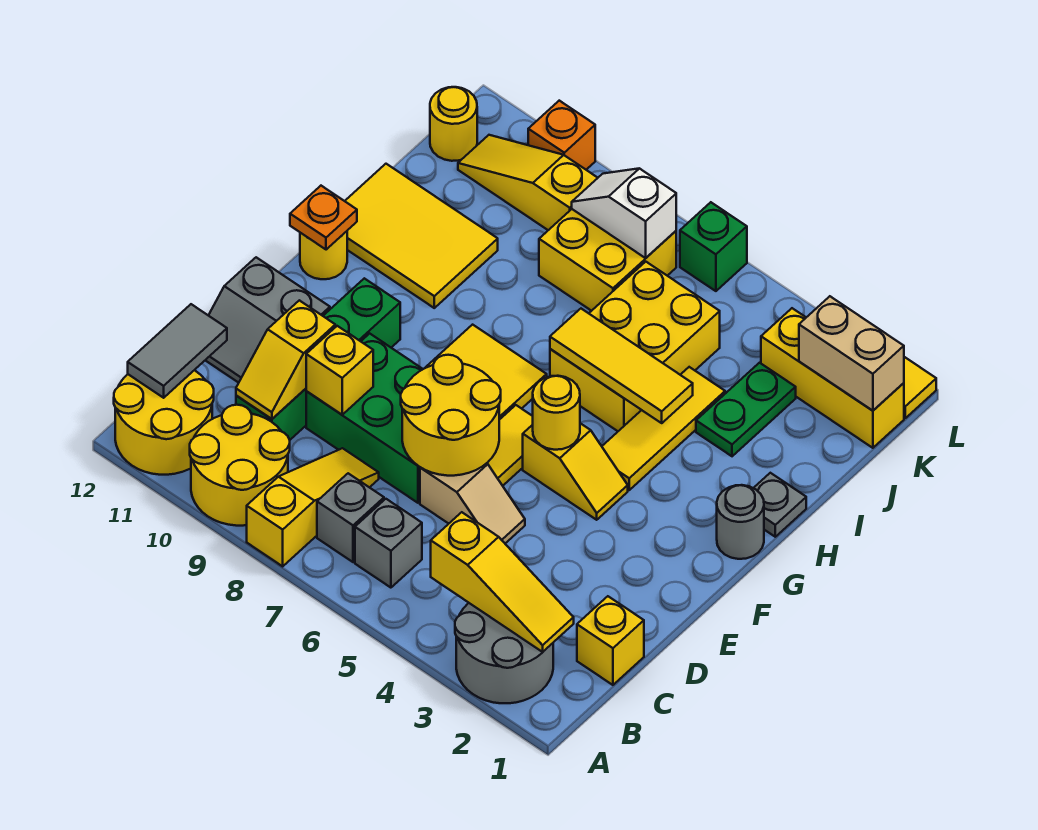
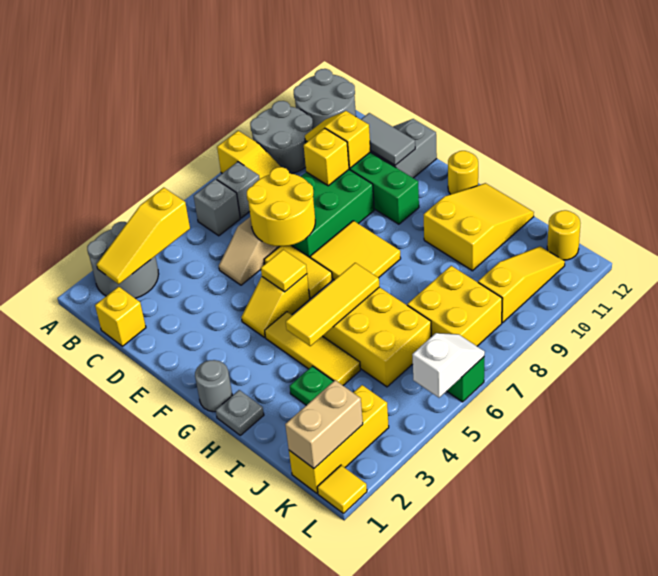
yellow 2x2 round brick [190,405,290,526] -> grey 2x2 round brick [250,101,313,174]
yellow 2x2 round brick [114,370,214,475] -> grey 2x2 round brick [294,69,356,129]
grey 1x2 tile [128,304,227,398] -> grey 1x2 tile moved to [361,113,415,165]
yellow 1x1 round brick [533,376,580,450] -> yellow 1x1 tile [261,250,307,292]
orange 1x1 plate [290,186,357,250] -> none
yellow 2x3 tile [345,164,498,308] -> yellow 2x3 slope [424,183,534,271]
white 1x2 slope [572,168,676,258] -> white 1x2 slope moved to [412,333,485,398]
orange 1x1 brick [528,101,595,170] -> none

